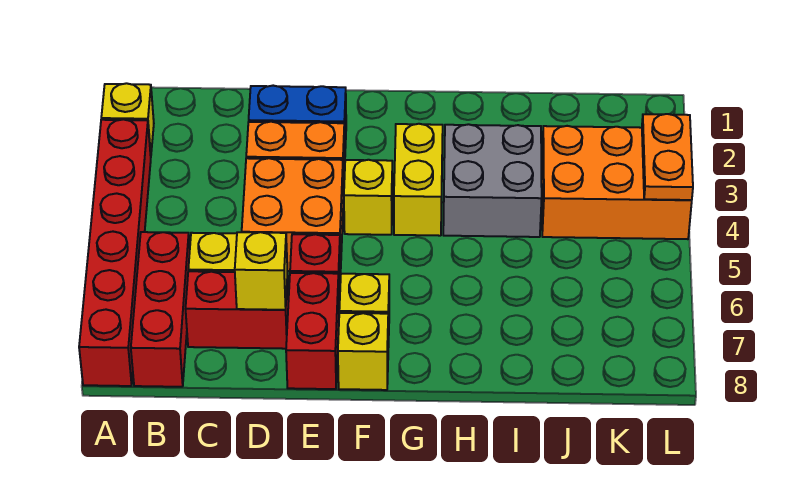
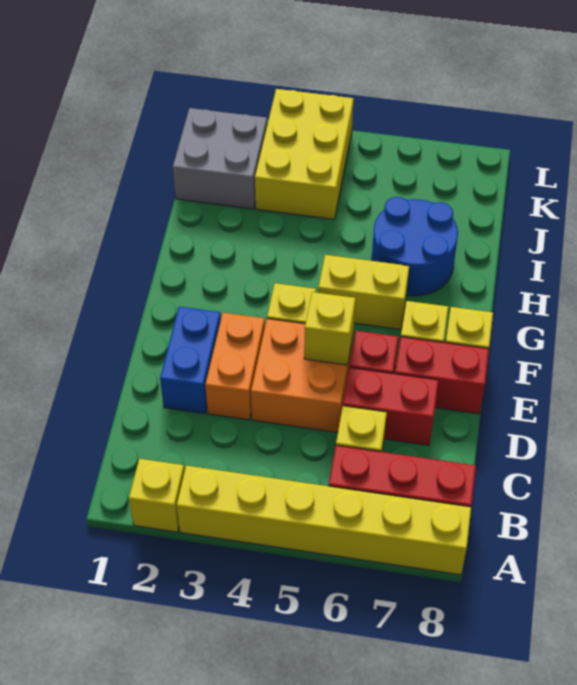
red 1x6 brick [79,119,151,386] -> yellow 1x6 brick [177,466,471,575]
red 1x2 brick [186,271,289,349] -> red 1x2 brick turned to [343,368,439,446]
yellow 1x1 brick [235,232,288,310] -> yellow 1x1 brick moved to [304,292,356,365]
yellow 1x2 brick [394,124,443,236] -> yellow 1x2 brick moved to [318,255,409,330]
grey 2x2 brick [443,124,542,237] -> grey 2x2 brick moved to [173,108,267,209]
none -> blue 2x2 round brick [372,197,458,296]
orange 2x3 brick [542,126,692,239] -> yellow 2x3 brick [255,89,354,219]
orange 1x2 plate [642,114,693,200] -> none

